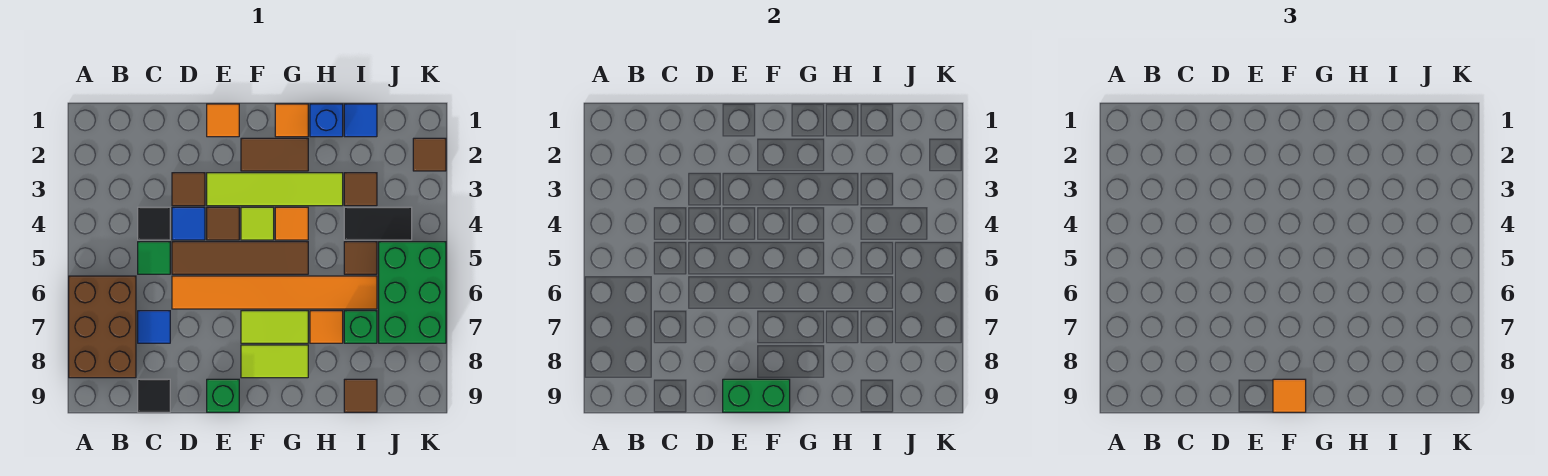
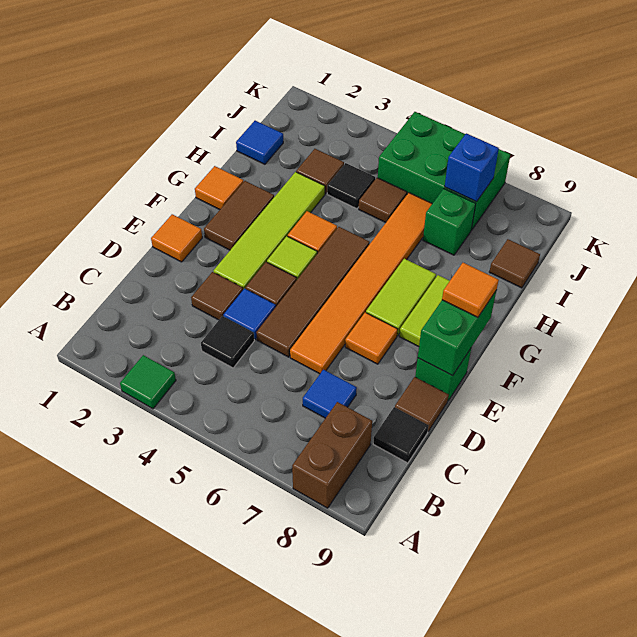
brown 2x3 brick [69,276,136,378] -> brown 1x2 brick [292,402,372,508]
green 1x1 tile [138,242,170,274] -> green 1x1 tile moved to [120,355,176,409]
blue 1x1 brick [310,104,343,137] -> blue 1x1 brick moved to [445,133,499,202]
orange 1x1 tile [310,311,343,343] -> orange 1x1 tile moved to [345,313,398,364]
black 1x2 tile [344,207,412,240] -> black 1x1 tile [327,163,375,209]
brown 1x1 tile [413,138,446,171] -> brown 1x1 tile moved to [395,377,449,431]

